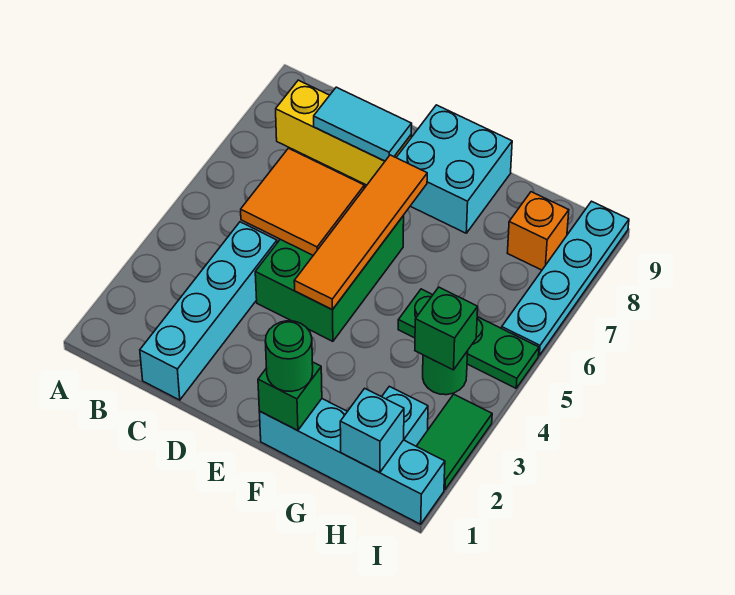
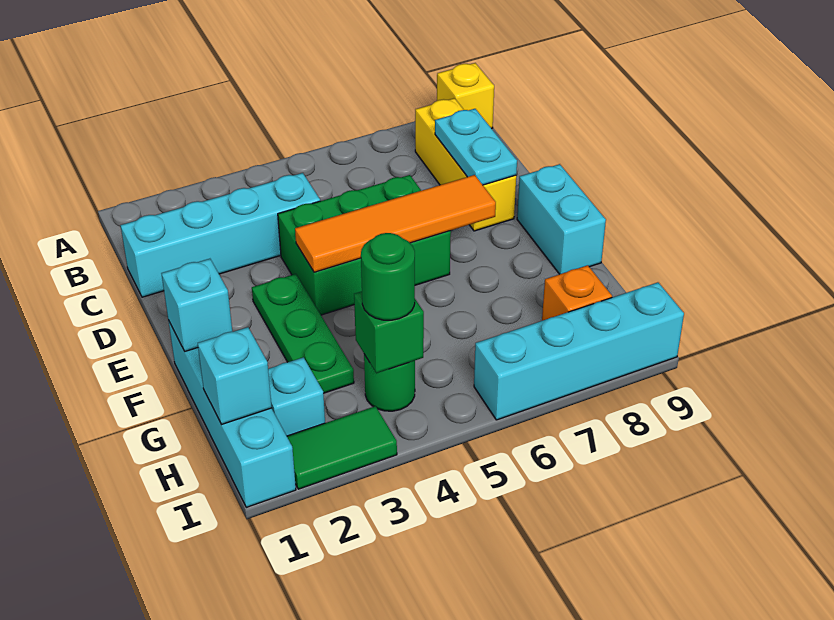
none -> yellow 1x1 brick [437,63,494,129]
orange 2x2 tile [241,148,364,255] -> none
cyan 1x2 tile [314,87,412,161] -> cyan 1x2 plate [435,109,517,185]
cyan 2x2 brick [396,105,512,233] -> cyan 1x2 brick [517,164,606,274]
green 1x1 brick [258,362,322,431] -> cyan 1x1 brick [161,259,232,351]
green 1x1 round brick [265,321,313,391] -> green 1x1 round brick moved to [361,233,415,320]
green 1x3 plate [398,289,539,388] -> green 1x3 plate moved to [252,274,354,393]
cyan 1x4 plate [502,201,629,355] -> cyan 1x4 brick [474,282,684,420]

